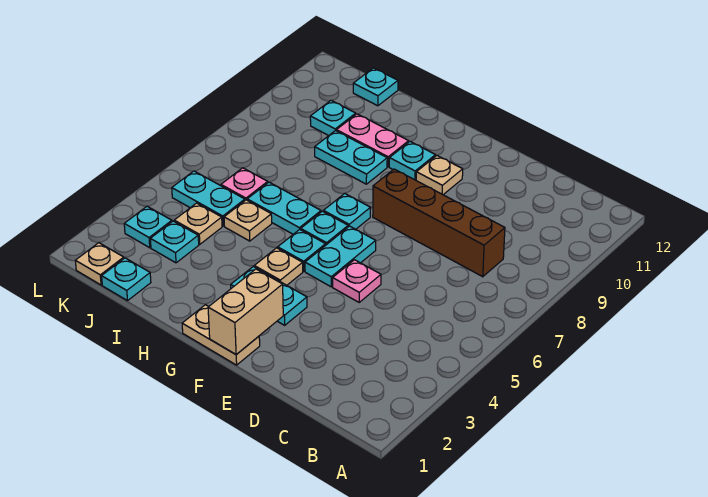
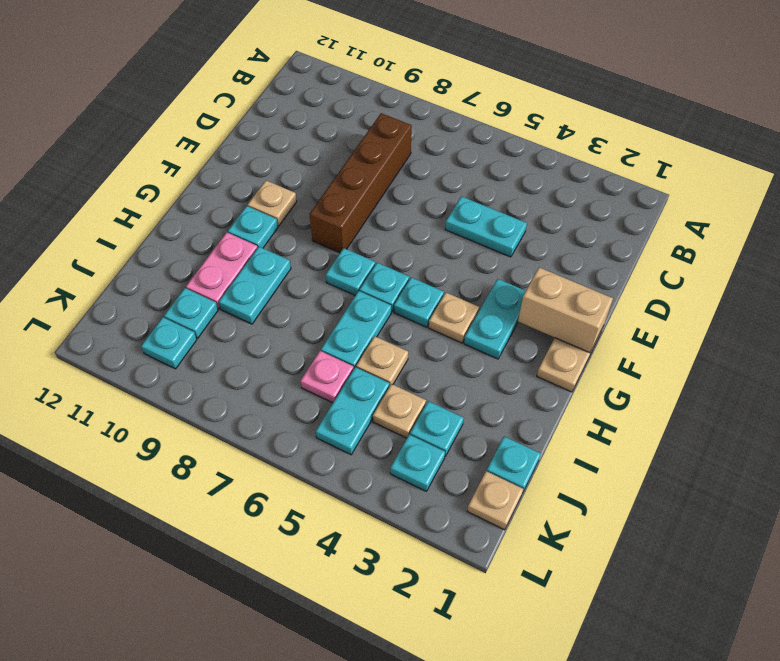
pink 1x1 plate [333,260,381,302] -> none
cyan 1x2 plate [305,226,376,287] -> cyan 1x2 plate moved to [445,196,527,257]
cyan 1x1 plate [353,68,398,106] -> cyan 1x1 plate moved to [141,317,197,369]

